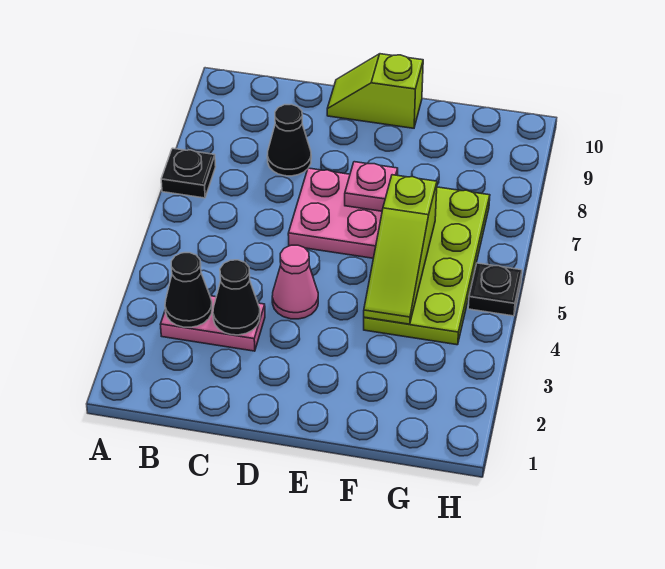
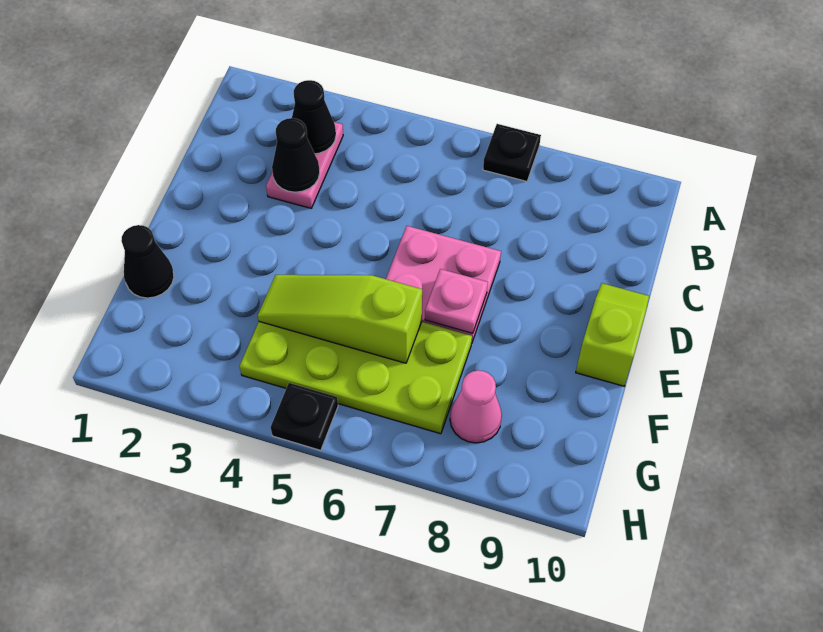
black 1x1 cone [267,104,311,176] -> black 1x1 cone moved to [121,225,174,298]
pink 1x1 cone [272,245,318,319] -> pink 1x1 cone moved to [450,370,502,443]

